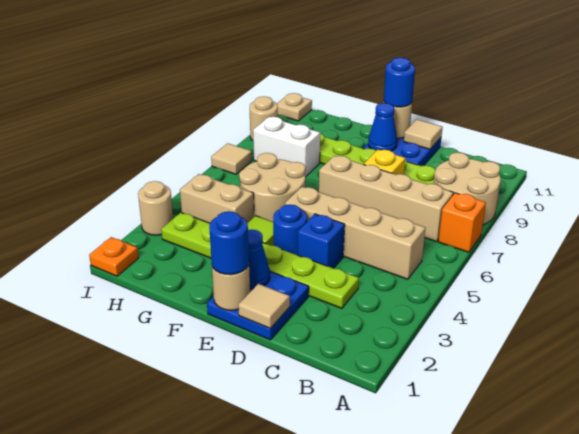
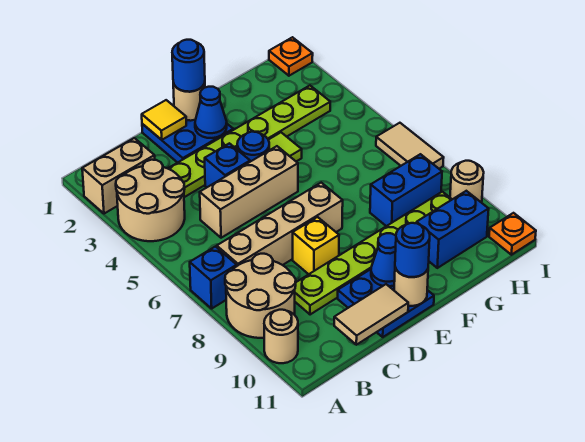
orange 1x1 brick [438,193,486,252] -> blue 1x1 brick [190,247,237,309]
tan 1x4 brick [285,187,425,279] -> tan 1x3 brick [200,146,298,238]
tan 1x1 tile [238,284,290,328] -> yellow 1x1 tile [142,100,186,140]
tan 1x1 tile [404,119,443,149] -> tan 1x2 tile [334,284,408,345]
tan 2x2 round brick [239,153,306,222] -> tan 2x2 round brick moved to [116,160,185,241]
tan 1x2 brick [180,174,254,223] -> tan 1x2 brick moved to [82,138,155,214]
white 1x2 brick [253,117,320,177] -> blue 1x2 brick [370,154,442,226]
none -> blue 1x2 brick [417,191,489,268]
tan 1x1 round brick [138,181,173,235] -> tan 1x1 round brick moved to [264,310,298,363]
tan 1x1 tile [211,143,252,174] -> tan 1x2 tile [376,123,444,169]
tan 1x1 plate [277,93,312,121] -> orange 1x1 plate [489,213,536,255]

